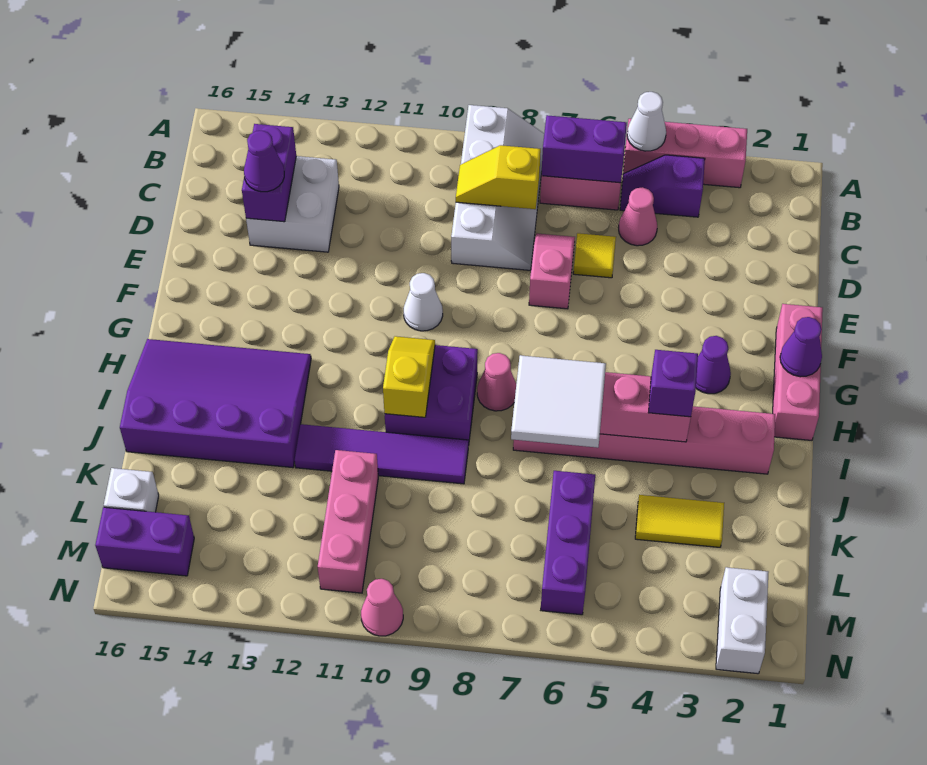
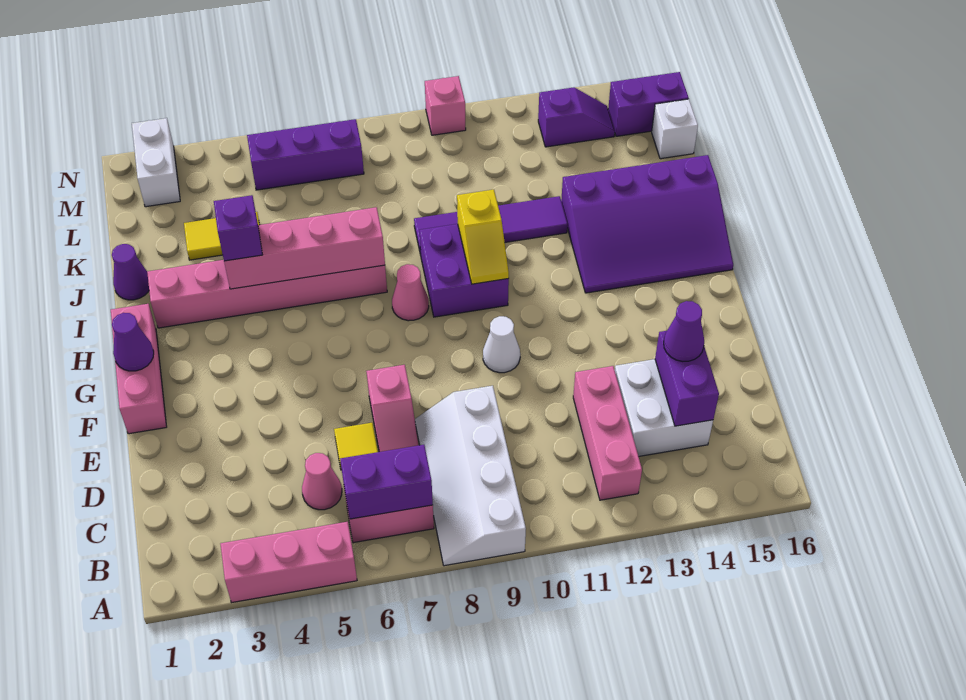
white 1x1 cone [627,92,666,151] -> none
purple 1x2 slope [620,155,705,217] -> purple 1x2 slope moved to [538,87,615,147]
yellow 1x2 slope [456,145,541,209] -> none
purple 1x1 cone [696,336,731,394] -> purple 1x1 cone moved to [112,244,149,300]
white 2x2 tile [511,355,606,448] -> none
purple 1x3 brick [541,471,595,615] -> purple 1x3 brick turned to [247,119,364,190]
pink 1x3 brick [318,450,378,593] -> pink 1x3 brick moved to [573,366,642,500]
pink 1x1 cone [361,579,403,636] -> pink 1x1 brick [425,76,466,135]

